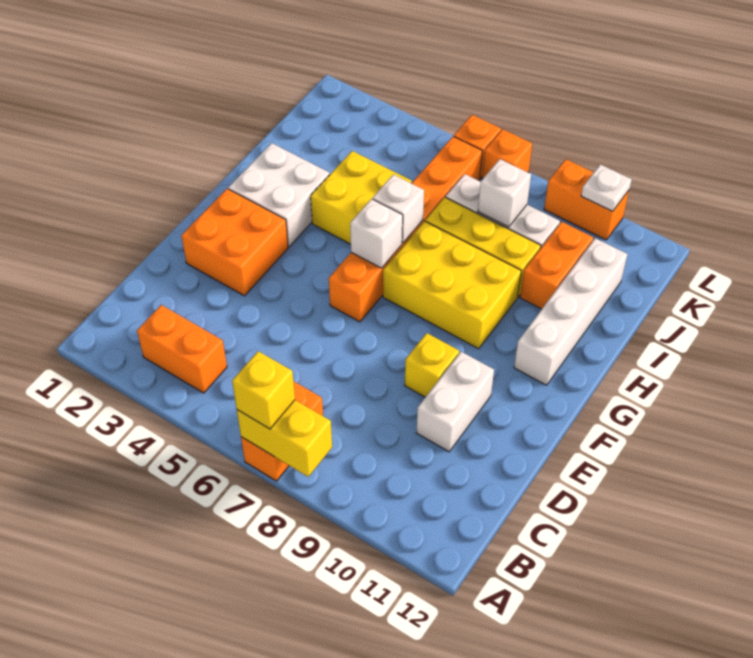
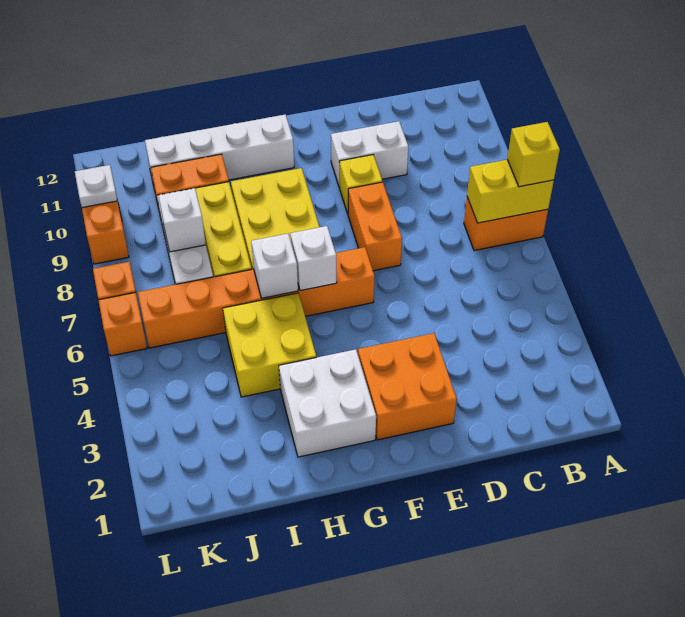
yellow 1x2 brick [237,400,332,477] -> yellow 1x2 brick turned to [467,160,554,223]
orange 1x2 brick [137,305,227,393] -> orange 1x2 brick moved to [348,182,402,271]

